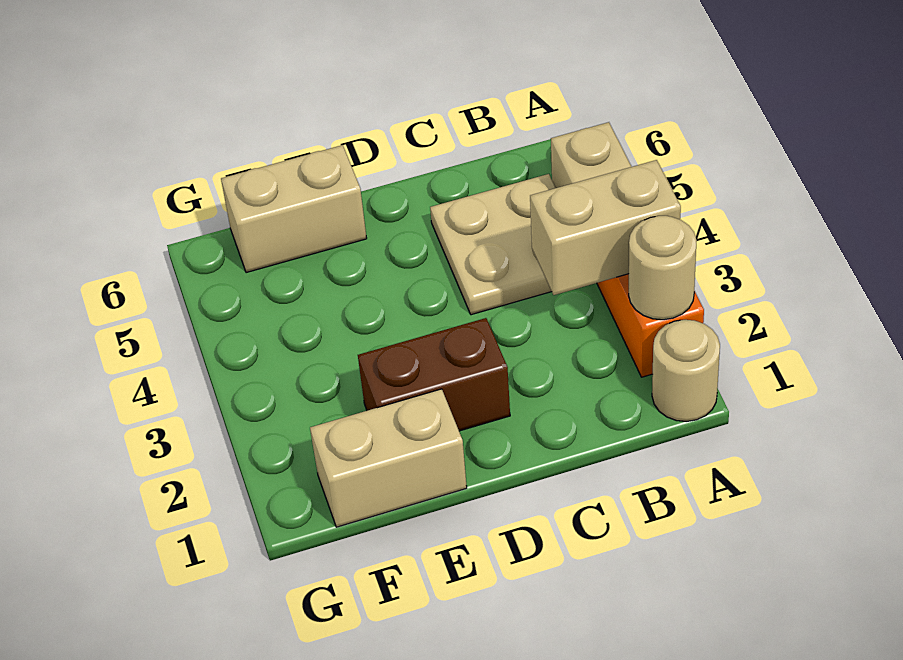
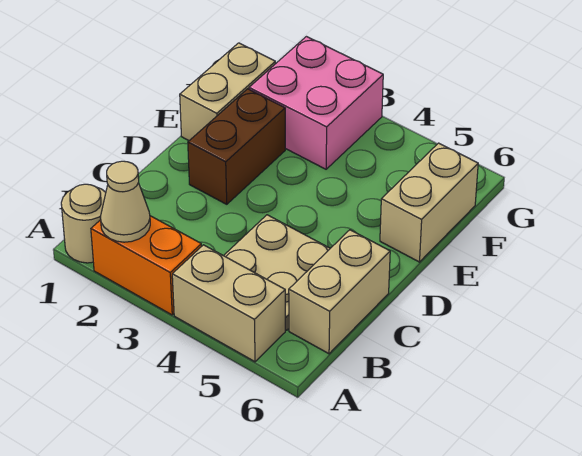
tan 1x1 round brick [629,216,697,320] -> tan 1x1 cone [100,161,150,242]
tan 1x2 brick [530,160,681,295] -> tan 1x2 brick moved to [289,230,390,354]
none -> pink 2x2 brick [249,37,383,169]

